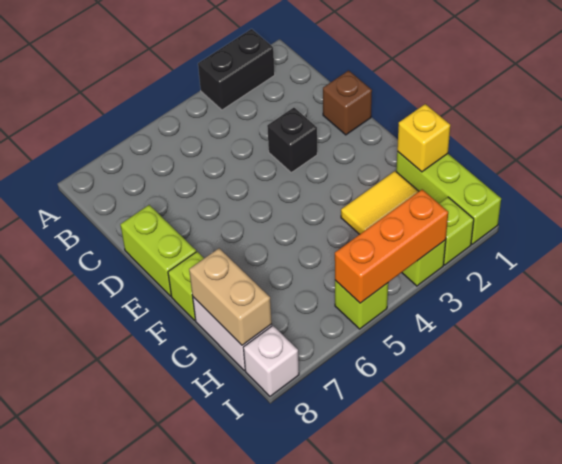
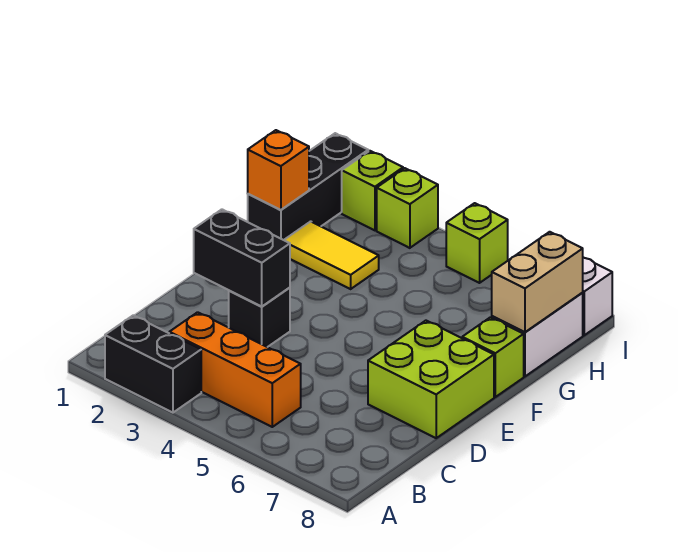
brown 1x1 brick [323,70,372,135] -> none
none -> black 1x2 brick [194,209,290,306]
lime 1x2 brick [120,205,196,296] -> lime 2x2 brick [368,321,494,438]
lime 1x3 brick [396,152,501,244] -> black 1x3 brick [248,133,368,240]
yellow 1x1 brick [397,104,450,172] -> orange 1x1 brick [248,130,309,210]
orange 1x3 brick [335,190,448,303] -> orange 1x3 brick moved to [169,312,301,427]

